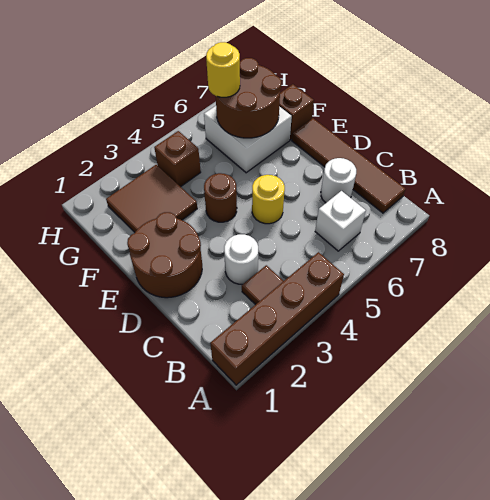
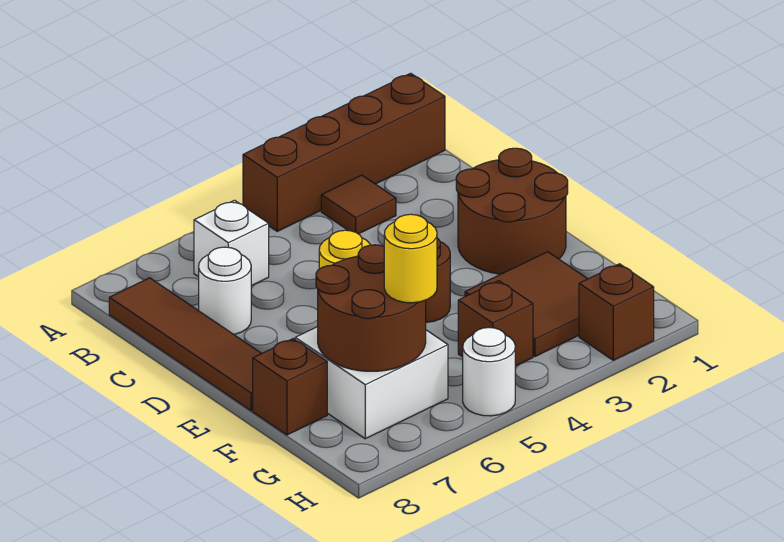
white 1x1 round brick [224,234,258,284] -> white 1x1 round brick moved to [463,328,515,416]
none -> brown 1x1 brick [579,264,654,360]

